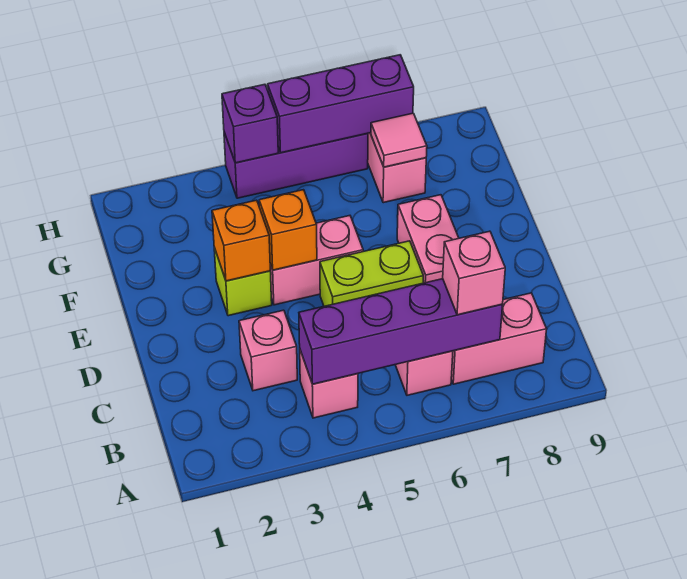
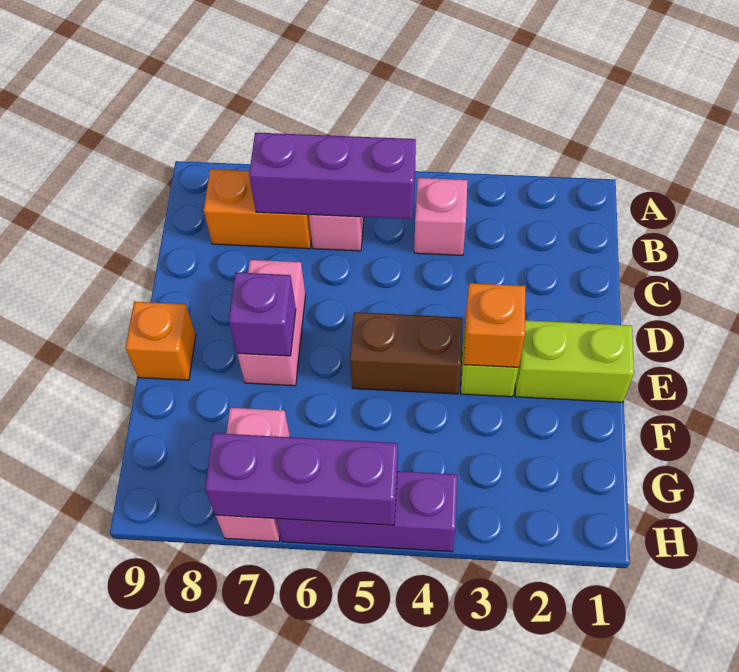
purple 1x4 brick [299,279,503,384] -> purple 1x3 brick [249,133,416,219]
pink 1x2 brick [451,293,547,384] -> orange 1x2 brick [204,169,312,249]
pink 1x1 brick [443,231,505,315] -> none
pink 1x1 brick [239,310,297,391] -> none
lime 1x2 brick [320,241,423,306] -> lime 1x2 brick moved to [515,320,634,402]
pink 1x2 brick [270,216,363,305] -> brown 1x2 brick [350,312,463,394]
orange 1x1 brick [259,190,317,270] -> orange 1x1 brick moved to [126,302,196,380]
pink 1x1 tile [371,113,427,167] -> none
purple 1x1 brick [222,84,278,163] -> purple 1x1 brick moved to [229,272,296,356]

